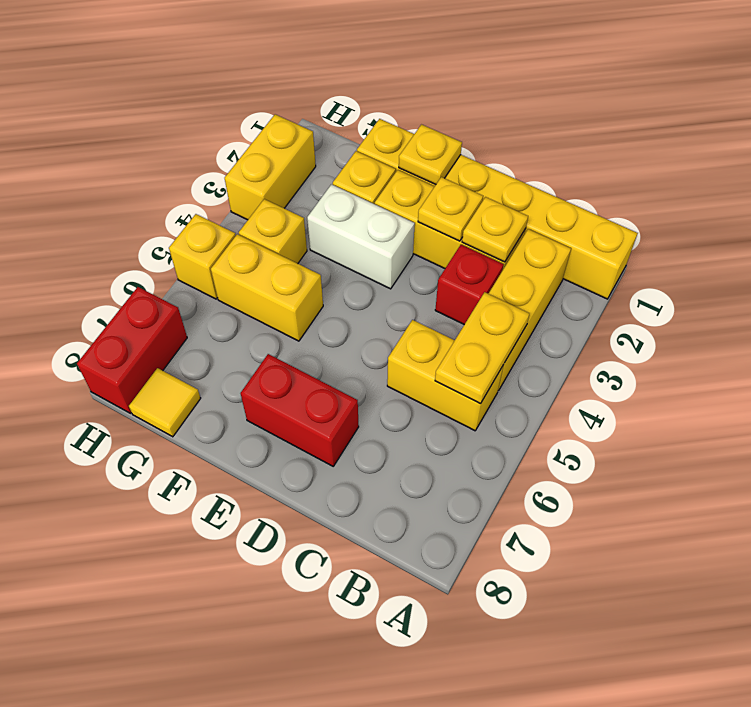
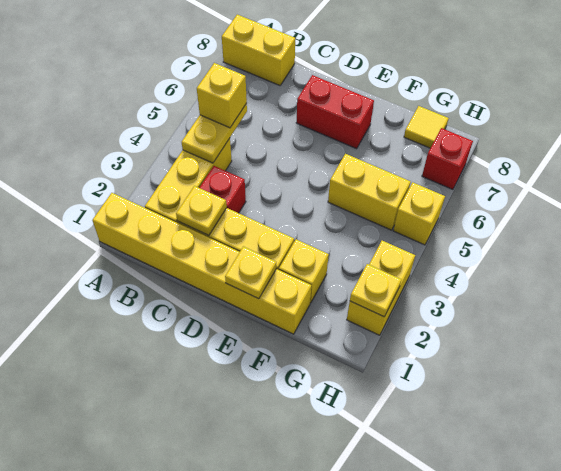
yellow 1x2 brick [387,320,503,431] -> yellow 1x2 brick moved to [222,15,295,86]
yellow 1x1 plate [418,177,483,241] -> yellow 1x1 plate moved to [350,264,401,317]
white 1x2 brick [307,184,415,289] -> none
yellow 1x1 brick [239,199,307,264] -> yellow 1x1 brick moved to [197,63,247,128]
red 1x2 brick [77,287,187,413] -> red 1x1 brick [422,128,473,189]

